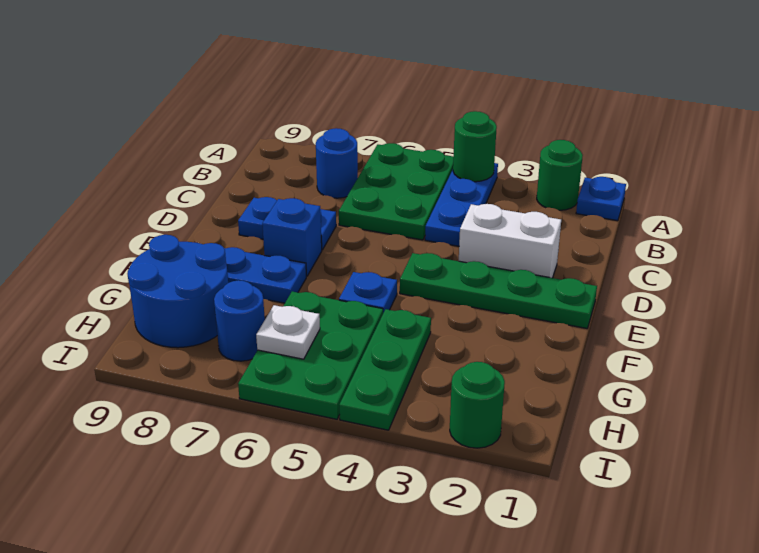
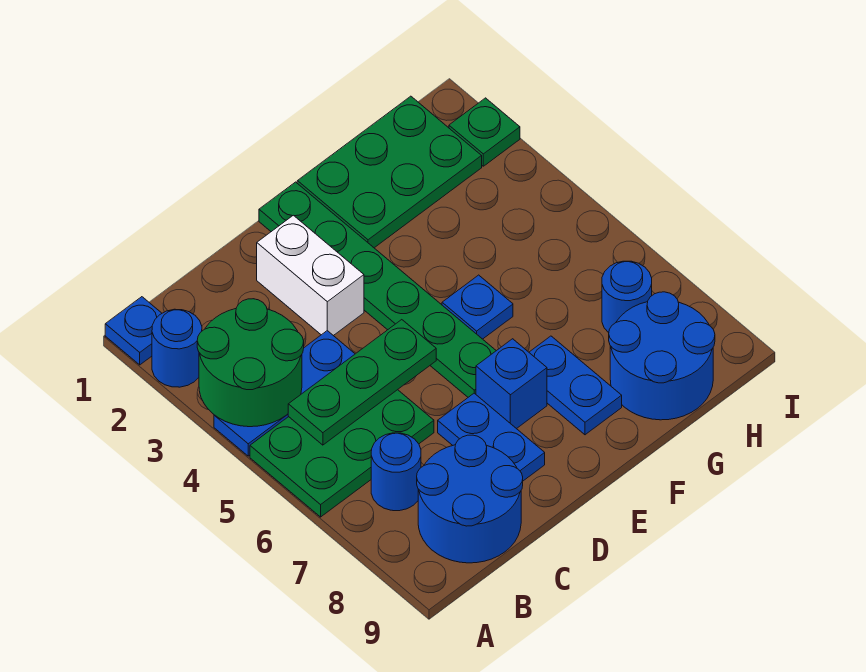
green 1x1 round brick [537,140,583,210] -> blue 1x1 round brick [152,309,202,387]
green 1x1 round brick [453,111,497,182] -> green 2x2 round brick [197,299,304,427]
none -> blue 2x2 round brick [417,435,523,563]
green 1x4 plate [400,253,597,328] -> green 1x6 plate [259,182,496,397]
green 1x3 plate [339,309,431,430] -> green 1x3 plate moved to [288,320,436,445]
green 2x3 plate [238,291,383,419] -> green 2x3 plate moved to [297,96,482,248]
white 1x1 plate [256,305,320,359] -> none
green 1x1 round brick [450,362,505,448] -> green 1x1 plate [449,98,520,166]

